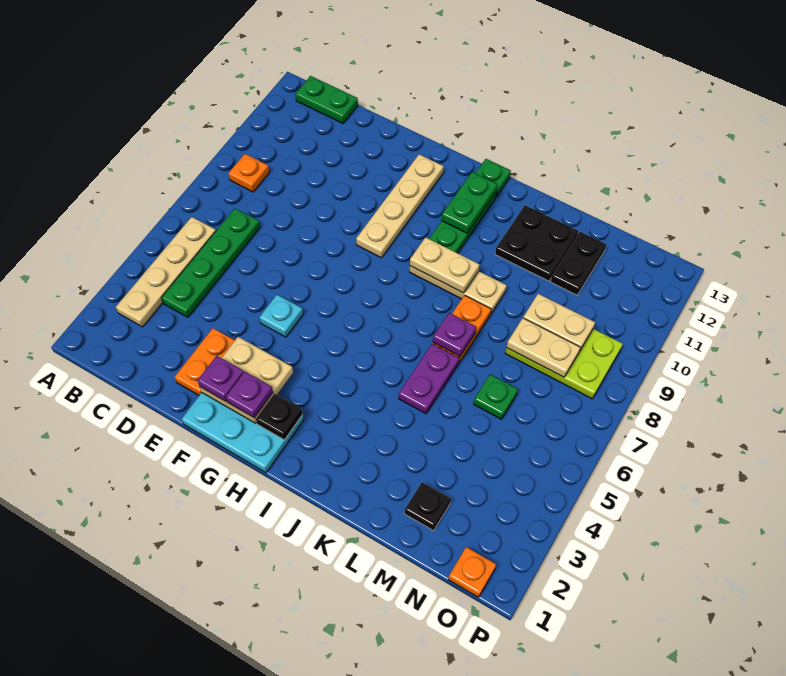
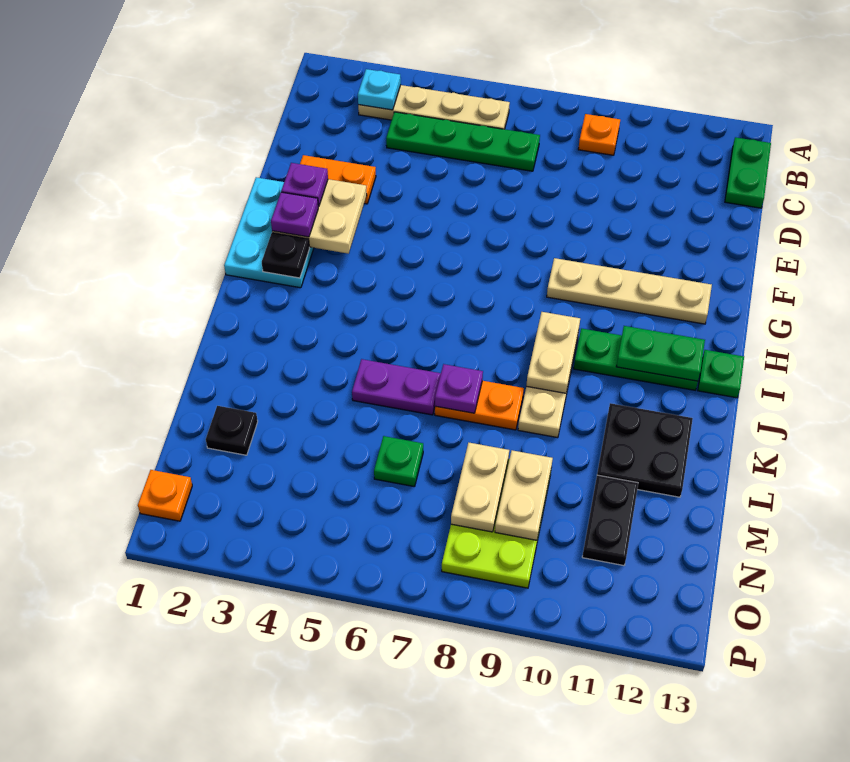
cyan 1x1 plate [259,295,303,337] -> cyan 1x1 plate moved to [358,69,401,110]
black 1x2 plate [551,232,607,295] -> black 1x2 plate turned to [582,475,638,565]

